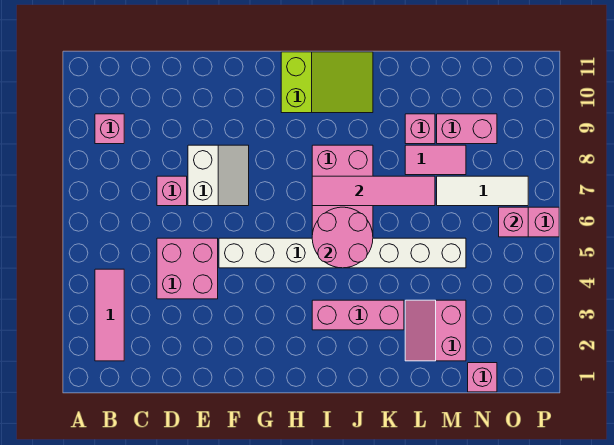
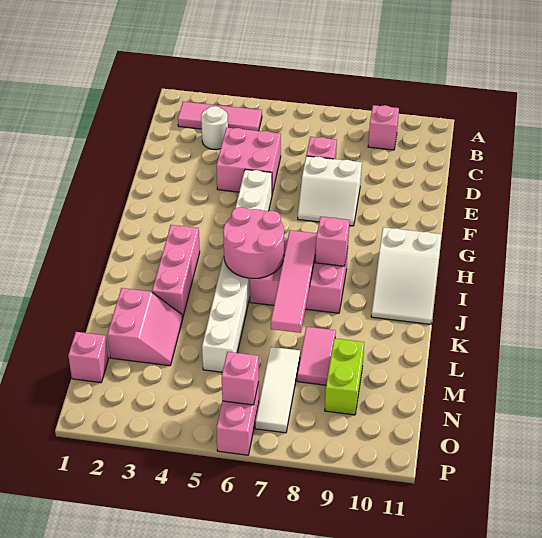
none -> white 1x1 round brick [201,106,228,149]
lime 2x3 slope [281,52,373,113] -> white 2x3 slope [371,227,442,324]
pink 2x2 slope [405,300,466,361] -> pink 2x2 slope turned to [107,288,183,366]
pink 1x1 brick [405,114,435,144] -> pink 1x1 brick moved to [315,217,350,266]
pink 1x2 brick [437,114,497,144] -> lime 1x2 brick [325,338,364,415]

